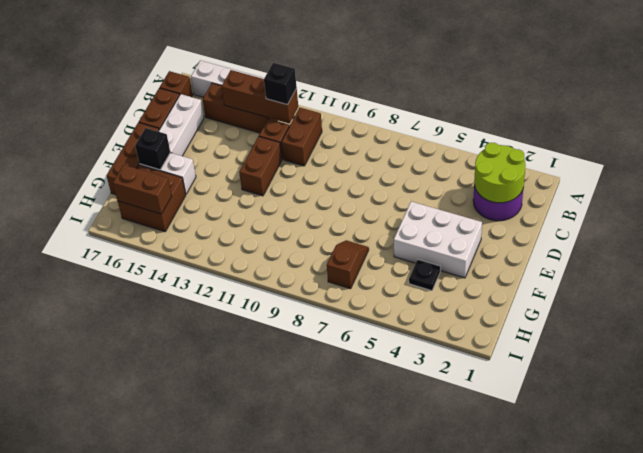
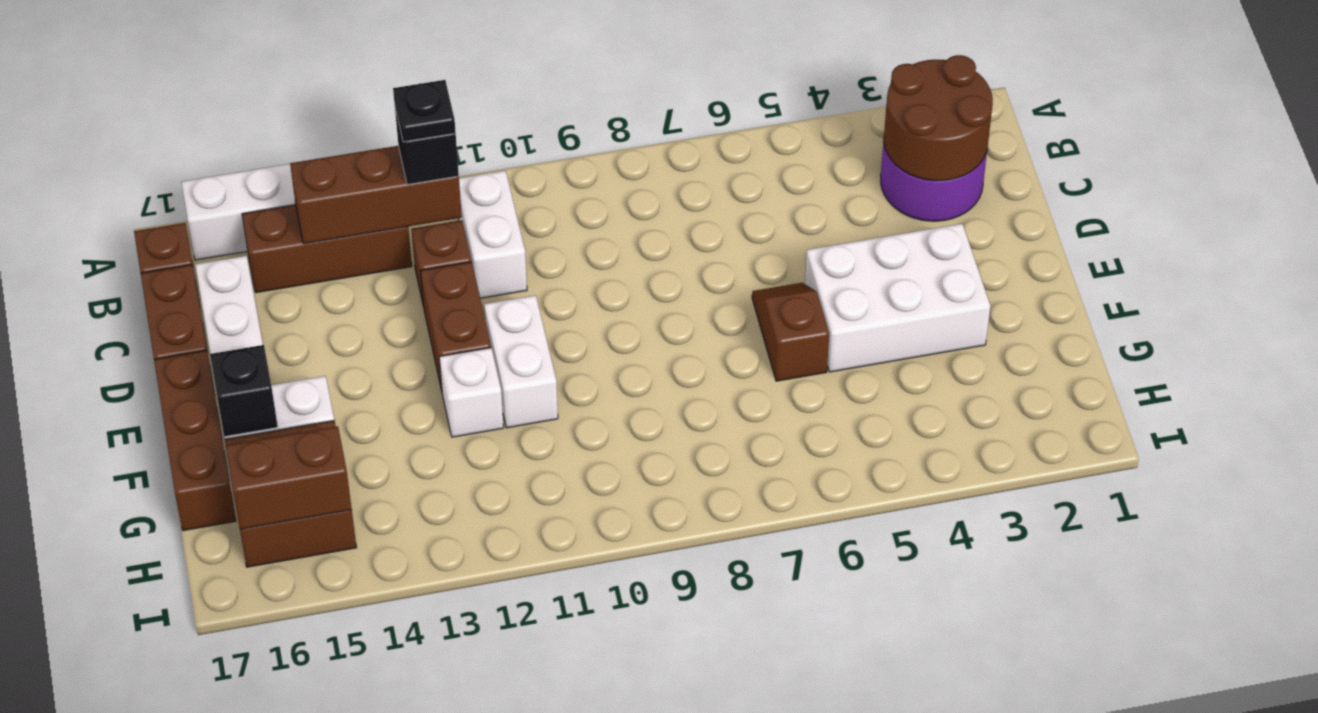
lime 2x2 round brick [474,143,526,203] -> brown 2x2 round brick [884,55,993,181]
brown 1x2 brick [281,108,322,166] -> white 1x2 brick [458,171,527,298]
none -> white 1x2 brick [484,295,558,428]
none -> white 1x1 brick [439,348,504,437]
black 1x1 plate [409,260,441,291] -> black 1x1 plate moved to [393,80,456,142]
brown 1x2 slope [327,240,369,289] -> brown 1x2 slope moved to [752,283,829,381]

